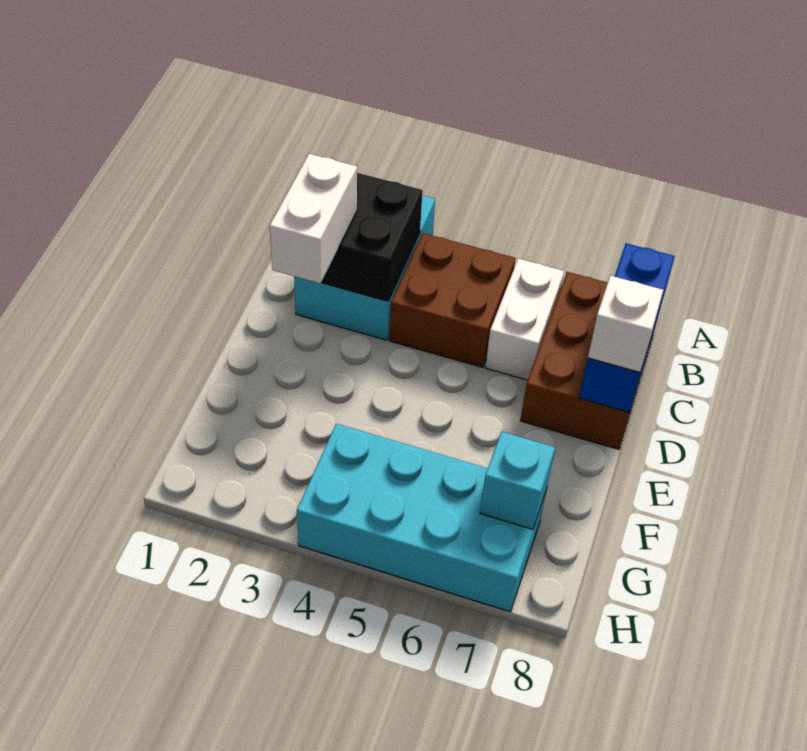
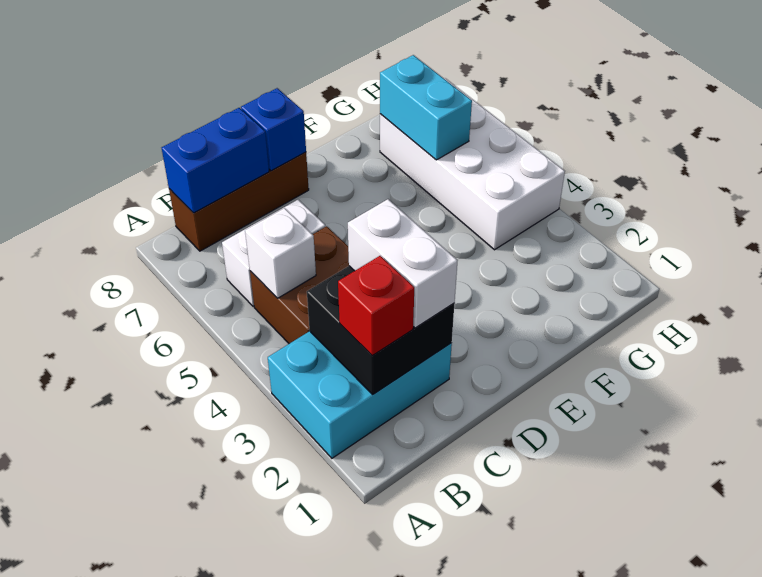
none -> red 1x1 brick [338,256,414,355]
brown 2x3 brick [520,272,660,449] -> brown 1x3 brick [169,152,309,251]
white 1x2 brick [270,154,357,283] -> white 1x2 brick turned to [348,199,458,328]
white 1x1 brick [588,276,663,372] -> white 1x1 brick moved to [245,208,316,298]
cyan 2x4 brick [297,424,547,612] -> white 2x4 brick [380,78,565,250]
cyan 1x1 brick [480,432,555,529] -> cyan 1x2 brick [380,55,472,160]

